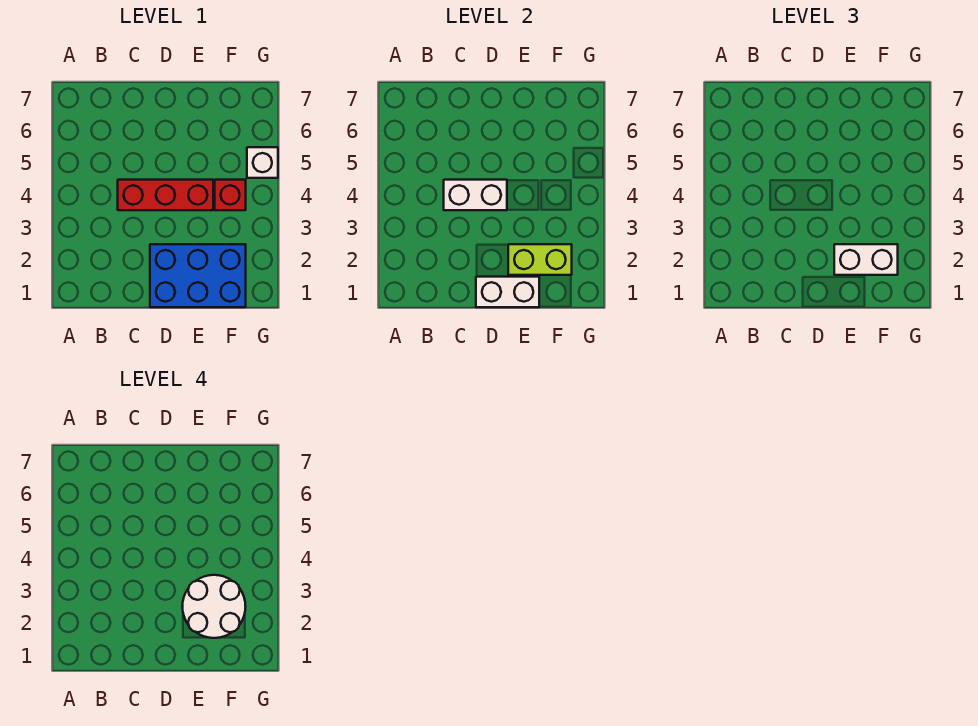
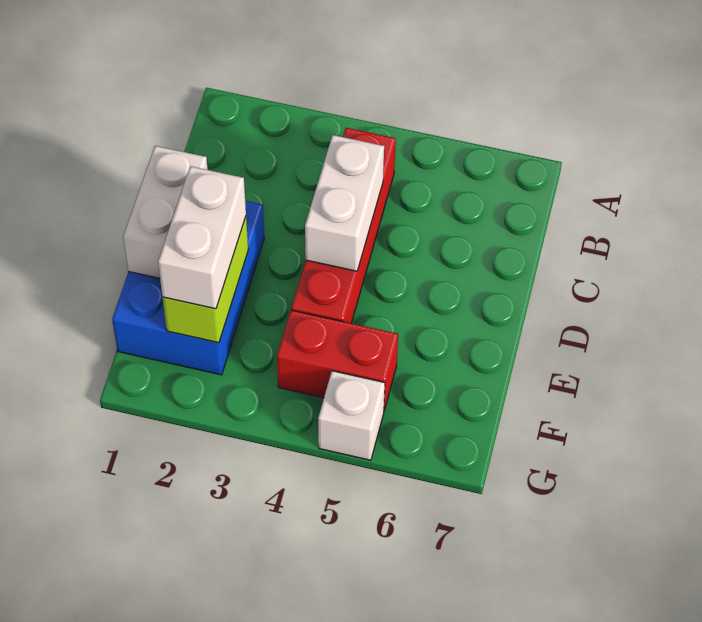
red 1x3 brick [118,180,213,210] -> red 1x4 brick [291,128,396,323]
white 2x2 round brick [182,575,246,638] -> none
red 1x1 brick [215,180,246,210] -> red 1x2 brick [277,310,398,410]

